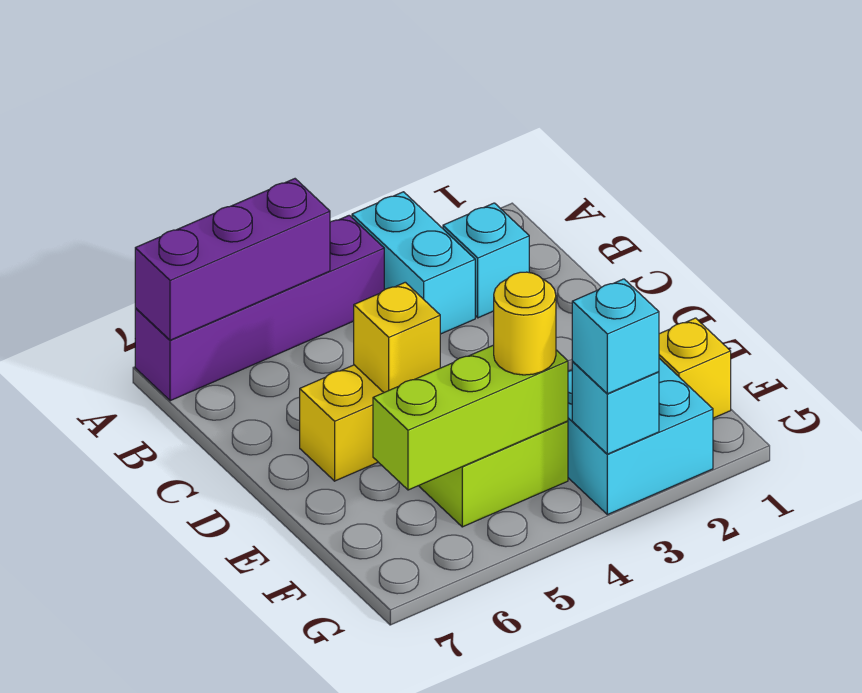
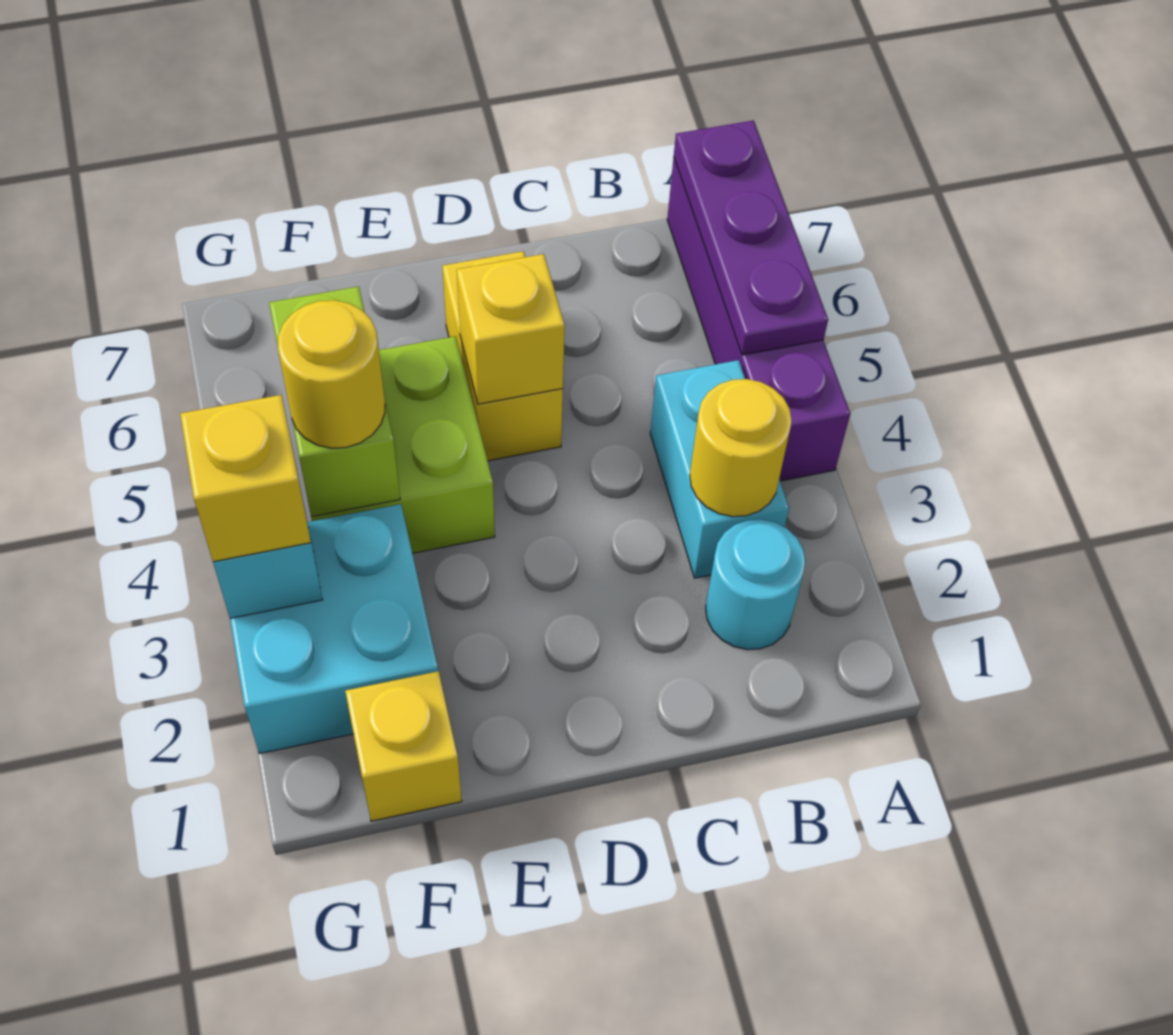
cyan 1x2 brick [352,192,475,334] -> cyan 1x2 brick turned to [650,360,789,578]
purple 1x3 brick [135,179,330,340] -> purple 1x3 plate [674,120,828,355]
cyan 1x1 brick [443,203,529,318] -> cyan 1x1 round brick [706,519,806,650]
none -> yellow 1x1 round brick [690,379,792,517]
lime 1x3 brick [373,345,568,490] -> lime 1x2 brick [269,287,400,517]
cyan 1x1 brick [572,279,659,394] -> yellow 1x1 brick [180,395,311,562]

